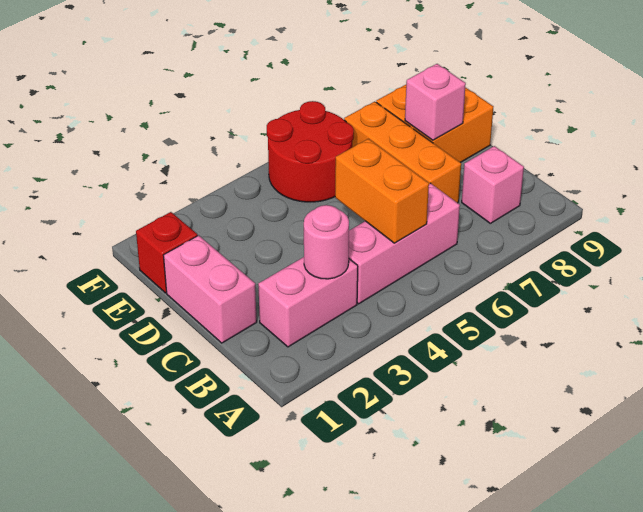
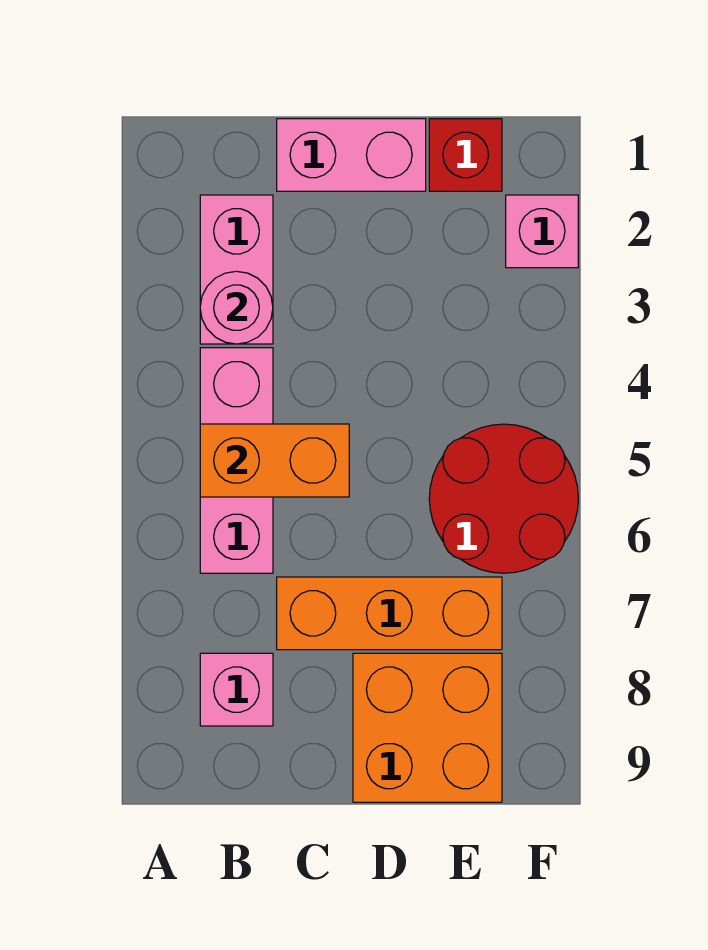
pink 1x1 brick [405,64,466,140] -> pink 1x1 brick moved to [506,195,578,268]

